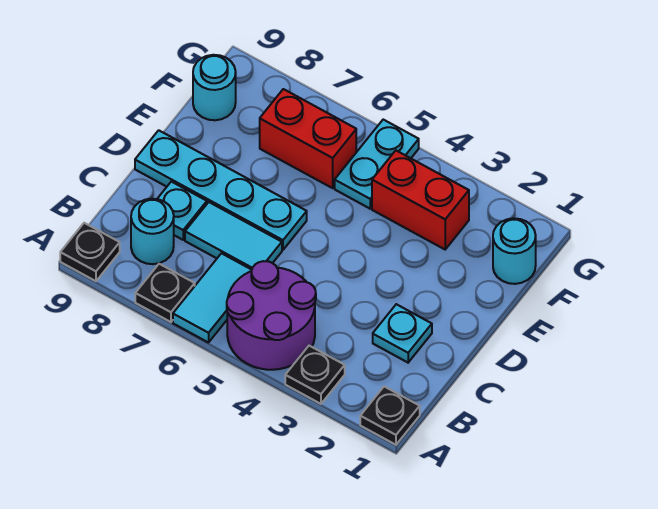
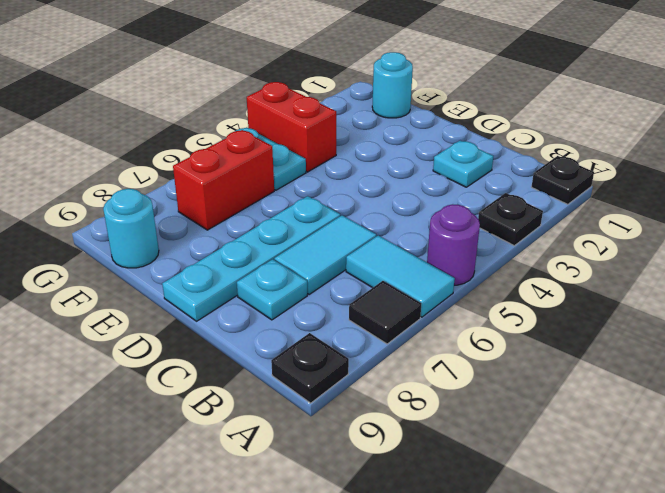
purple 2x2 round brick [227,261,316,370] -> purple 1x1 round brick [427,204,480,285]
black 1x1 plate [135,264,195,322] -> black 1x1 tile [349,281,421,344]
cyan 1x1 round brick [131,199,174,264] -> none
red 1x2 brick [372,151,469,249] -> red 1x2 brick turned to [247,82,336,172]

